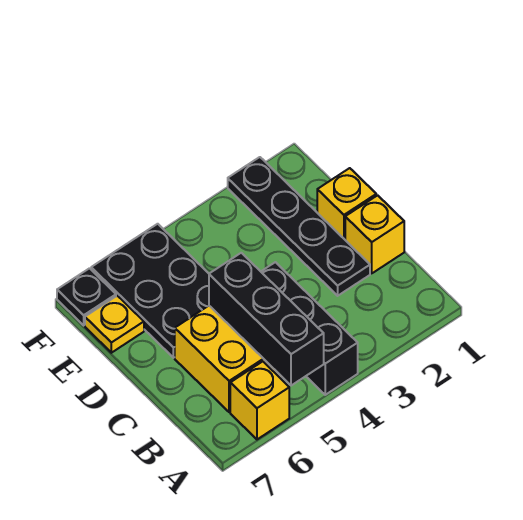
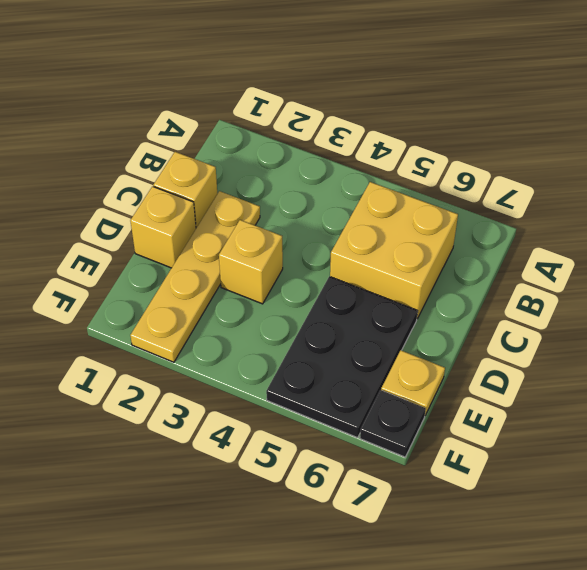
black 1x3 brick [261,262,358,395] -> none
black 1x3 brick [209,253,324,386] -> none
yellow 1x1 brick [230,361,289,439] -> yellow 1x1 brick moved to [219,220,283,304]
black 1x4 plate [228,157,370,296] -> yellow 1x4 plate [130,191,260,362]

